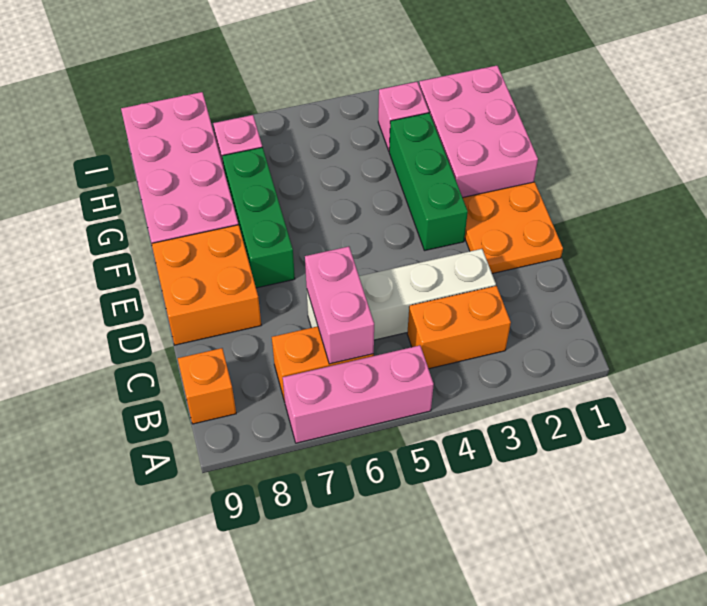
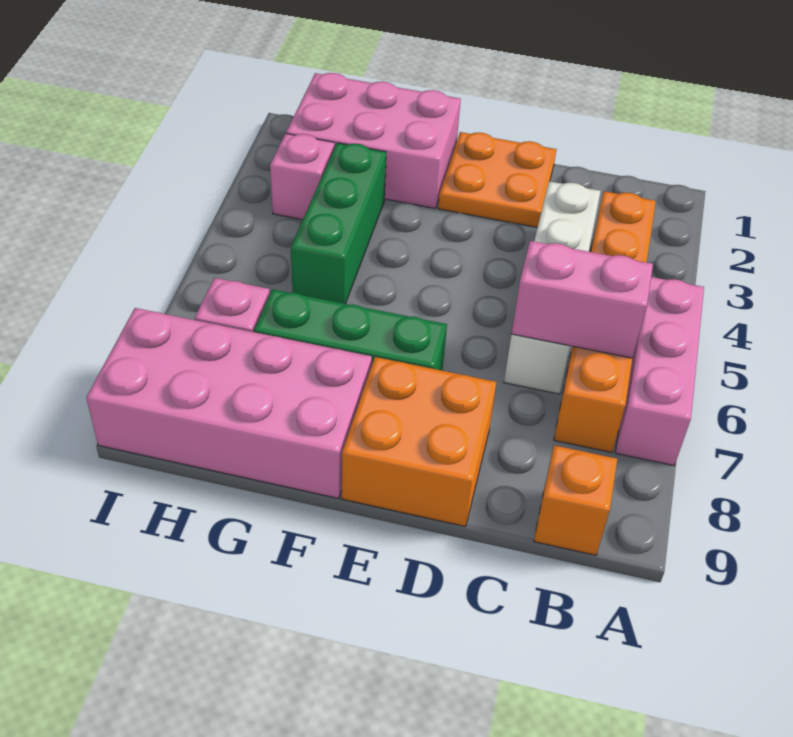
green 1x3 brick [389,113,468,251] -> green 1x3 brick turned to [291,143,386,304]

